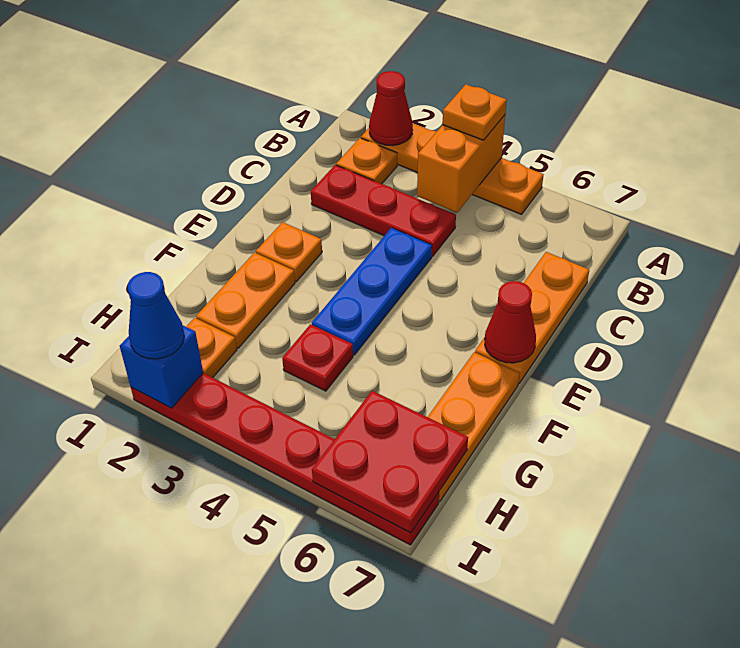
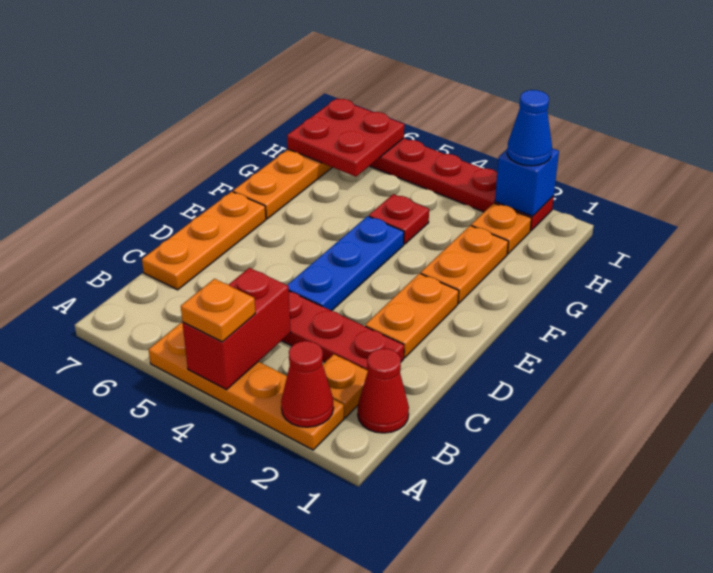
orange 1x2 brick [417,115,505,212] -> red 1x2 brick [183,268,290,390]
orange 1x1 plate [256,222,322,282] -> orange 1x2 plate [365,273,459,358]
red 1x1 cone [485,281,536,363] -> red 1x1 cone moved to [358,348,409,433]

